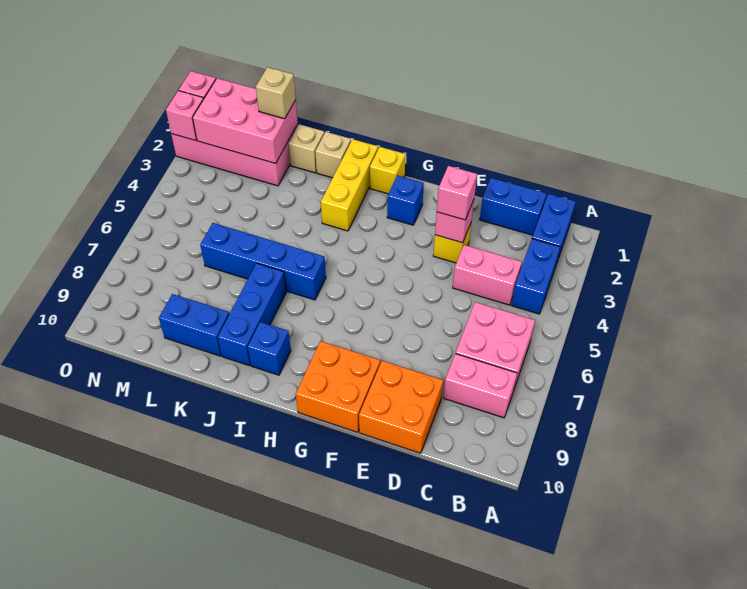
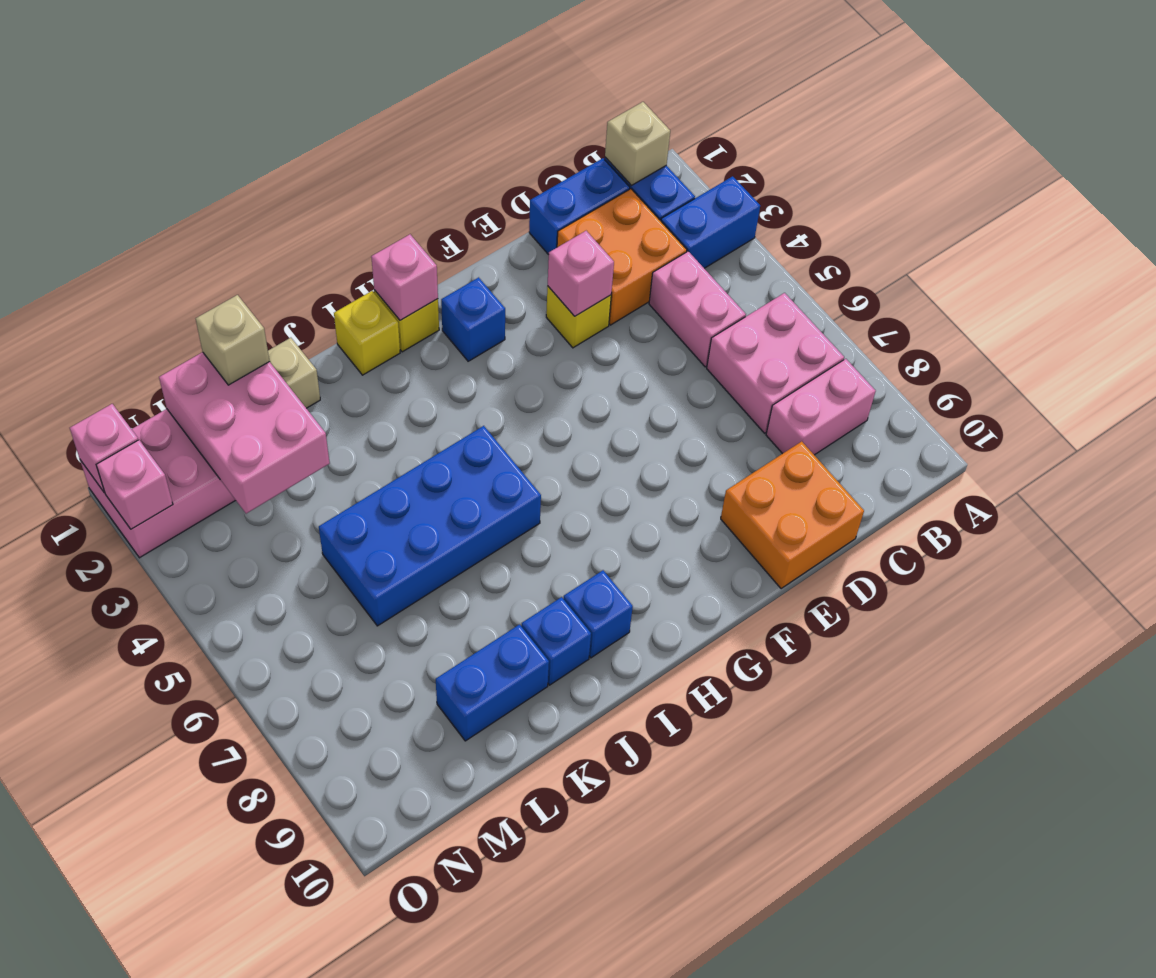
blue 1x2 brick [511,239,560,314] -> blue 1x2 brick turned to [661,176,760,268]
pink 1x2 brick [453,245,522,305] -> pink 1x2 brick turned to [649,251,746,367]
pink 1x1 brick [437,166,477,220] -> pink 1x1 brick moved to [371,234,438,320]
orange 2x2 brick [296,341,380,432] -> orange 2x2 brick moved to [557,189,687,325]
yellow 1x3 brick [321,139,378,231] -> yellow 1x1 brick [334,291,400,375]
blue 1x4 brick [200,223,326,300] -> blue 2x4 brick [319,426,541,626]
tan 1x1 brick [315,132,351,178] -> tan 1x1 brick moved to [605,102,670,185]
blue 1x3 brick [218,263,286,366] -> blue 1x1 brick [522,597,591,685]
pink 2x3 brick [193,78,298,163] -> pink 2x3 brick turned to [159,352,330,514]

